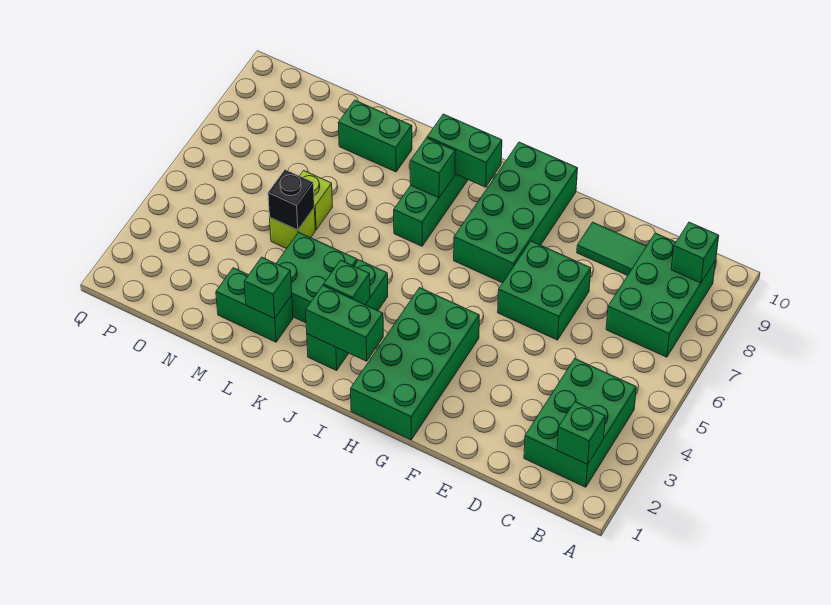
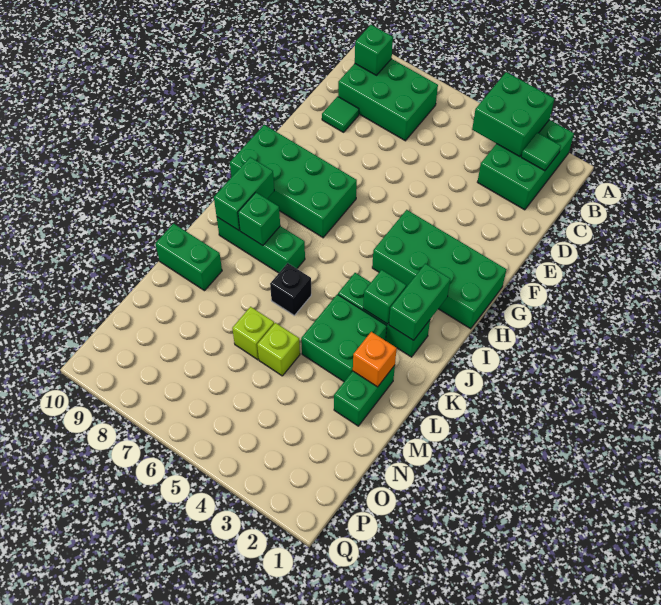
green 2x3 brick [524,359,636,487] -> green 2x3 brick turned to [478,120,574,210]
green 1x1 brick [557,402,605,464] -> green 1x1 tile [521,133,561,171]
green 1x2 tile [577,222,646,276] -> green 1x1 tile [322,96,359,132]
green 2x2 brick [498,241,591,340] -> green 2x2 brick moved to [472,72,555,157]
green 1x1 brick [244,257,292,318] -> orange 1x1 brick [353,332,397,387]
green 1x2 brick [338,100,412,172] -> green 1x2 brick turned to [155,224,222,291]
black 1x1 brick [268,170,314,230] -> black 1x1 brick moved to [270,263,311,315]

